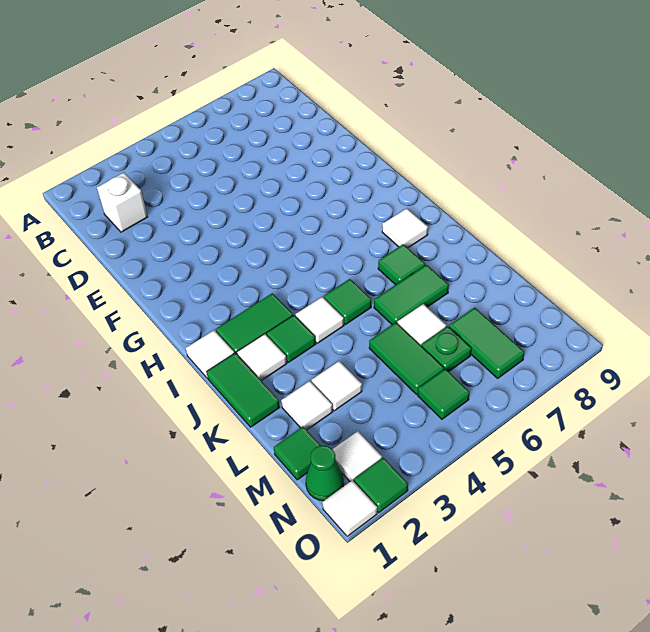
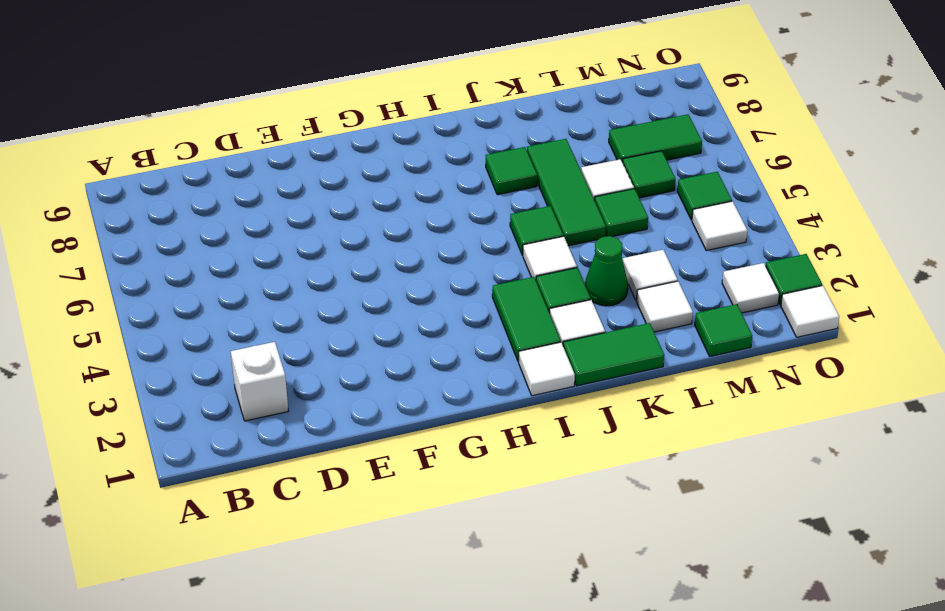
white 1x1 tile [382,208,428,248] -> white 1x1 tile moved to [692,201,747,251]
green 1x2 tile [374,265,449,325] -> green 1x3 tile [527,139,606,246]
green 1x2 tile [369,323,444,394] -> green 1x1 tile [595,189,648,237]
green 1x1 plate [421,326,472,372] -> green 1x1 tile [623,151,676,198]
green 1x1 cone [306,446,344,501] -> green 1x1 cone moved to [585,236,628,306]

